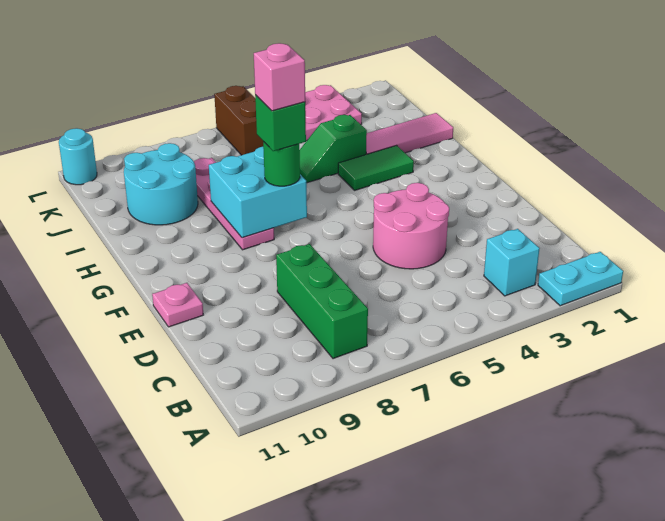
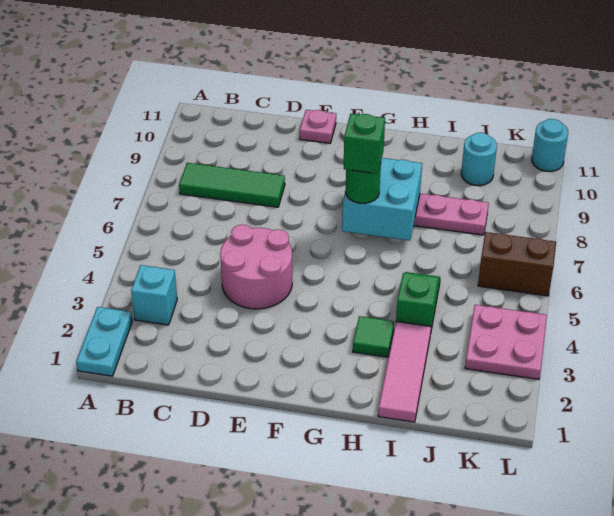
green 1x3 brick [276,244,368,359] -> green 1x3 tile [179,163,285,207]
pink 1x1 brick [254,43,305,111] -> none
green 1x2 tile [338,146,414,191] -> green 1x1 tile [353,316,394,357]
cyan 2x2 round brick [124,143,198,225] -> cyan 1x1 round brick [461,133,497,186]

